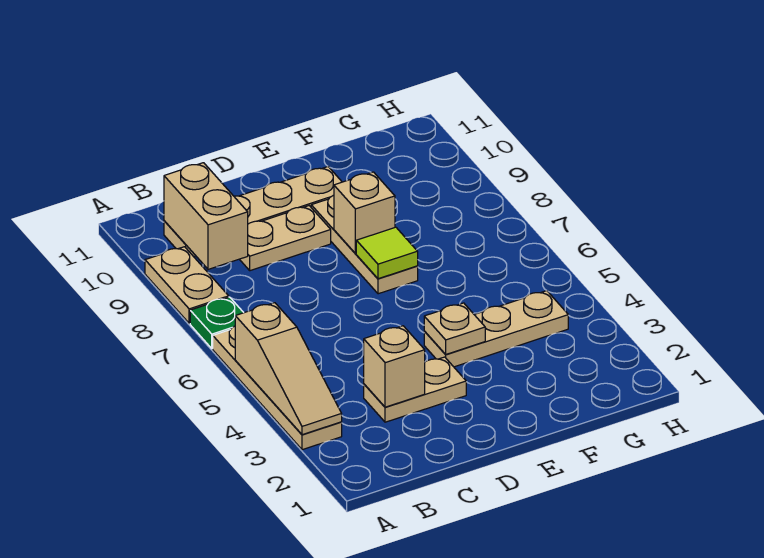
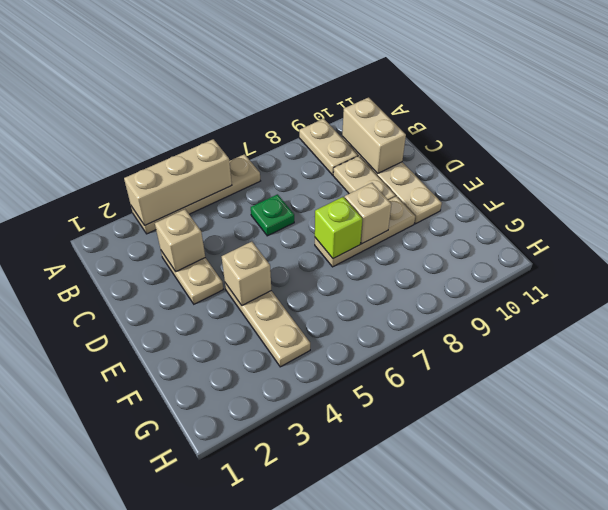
tan 1x3 slope [235,303,342,435] -> tan 1x3 brick [124,139,232,225]
green 1x1 plate [190,297,244,349] -> green 1x1 plate moved to [251,194,294,236]
tan 1x2 plate [145,247,229,323] -> tan 1x2 plate turned to [299,119,358,175]
tan 1x2 brick [164,163,248,269] -> tan 1x2 brick turned to [342,97,406,174]
tan 1x1 plate [424,303,485,354] -> tan 1x1 brick [222,242,271,305]
lime 1x1 tile [356,227,418,279] -> lime 1x1 brick [315,197,362,259]

